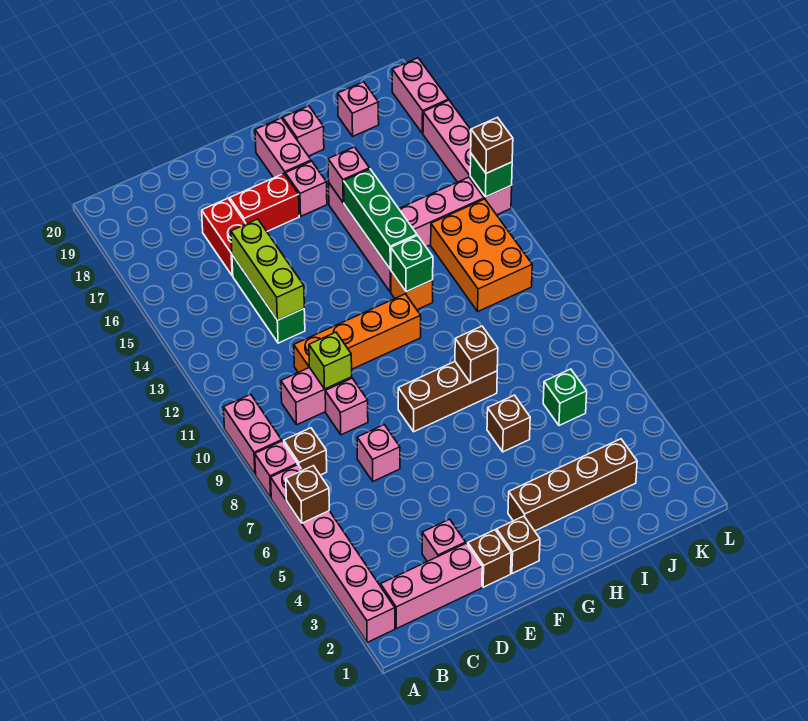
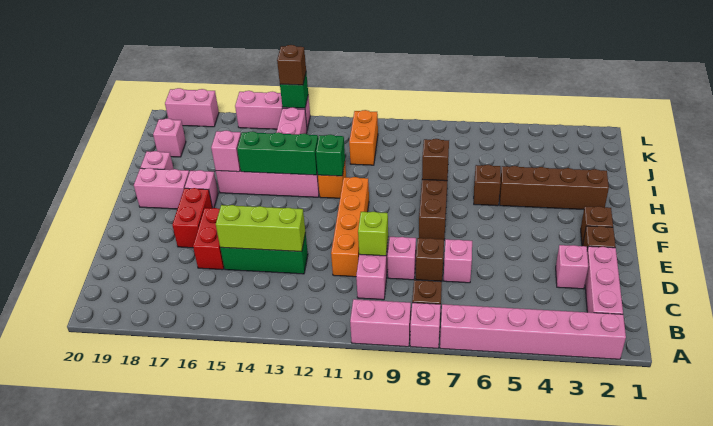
brown 1x1 brick [286,466,329,523] -> brown 1x1 brick moved to [416,238,444,281]
red 1x2 brick [202,198,246,276] -> red 1x2 brick turned to [193,208,224,270]
brown 1x4 brick [508,439,637,531] -> brown 1x4 brick turned to [500,166,609,209]
green 1x1 brick [543,369,587,426] -> none
orange 2x3 brick [431,199,532,311] -> orange 1x2 brick [349,110,378,165]
pink 1x4 brick [423,100,512,215] -> pink 1x3 brick [235,91,310,129]

